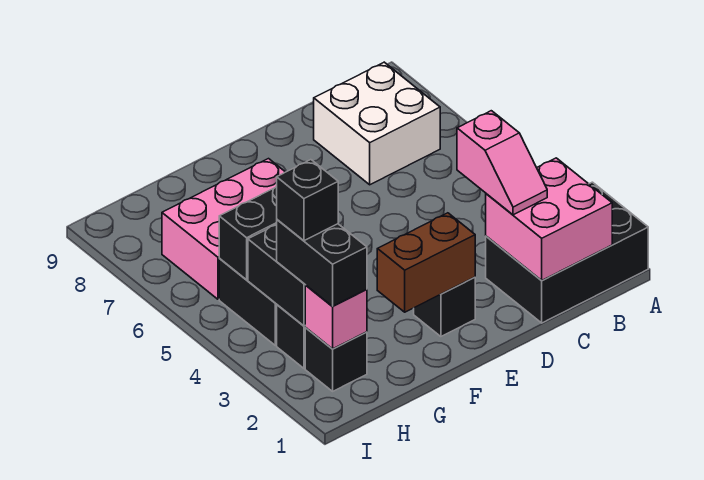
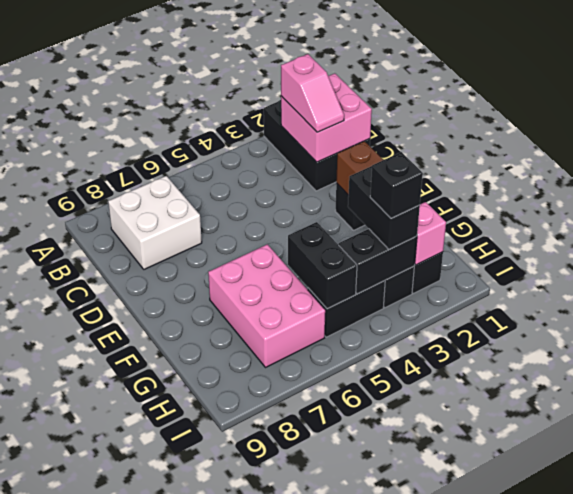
pink 1x2 slope [457,111,547,215] -> pink 1x2 slope turned to [281,54,344,132]
black 1x2 brick [277,220,367,306] -> black 1x2 brick turned to [348,166,420,249]

